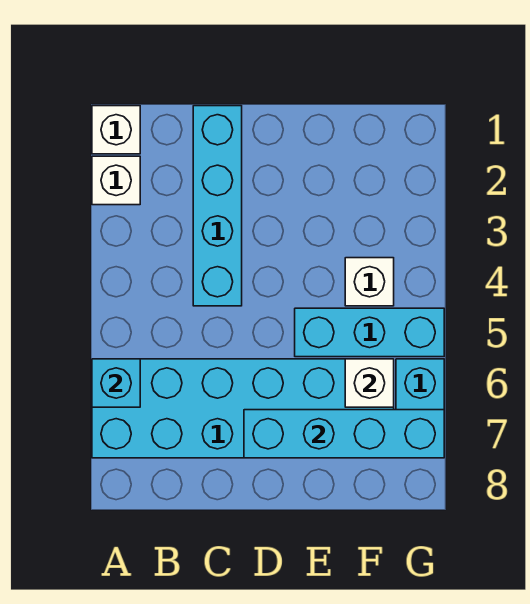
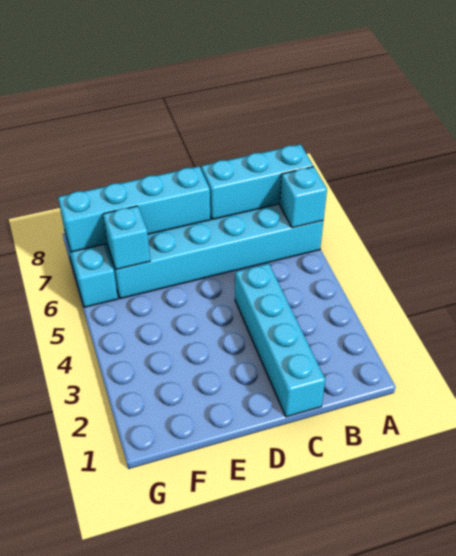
white 1x1 brick [92,106,140,154] -> none
white 1x1 brick [92,156,140,205] -> none
cyan 1x3 brick [295,308,444,357] -> cyan 1x3 brick moved to [201,144,313,219]
white 1x1 brick [345,258,394,306] -> none
white 1x1 brick [345,359,394,407] -> cyan 1x1 brick [103,206,150,269]

